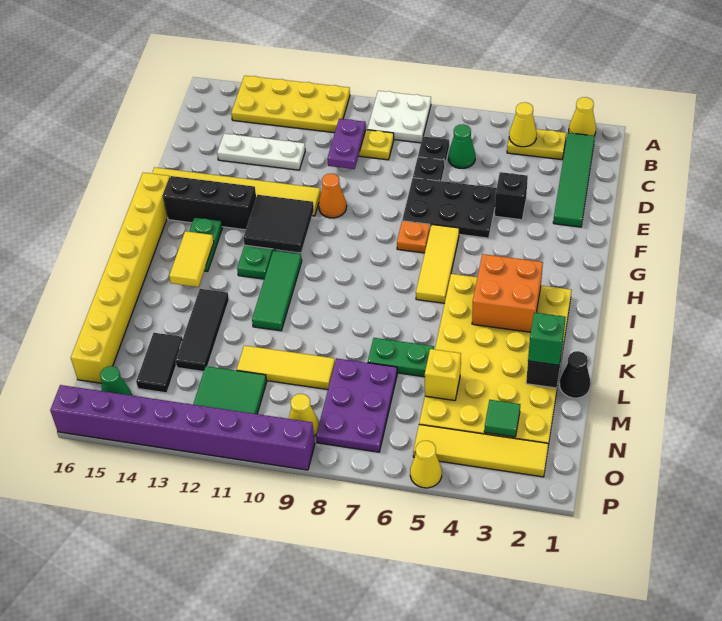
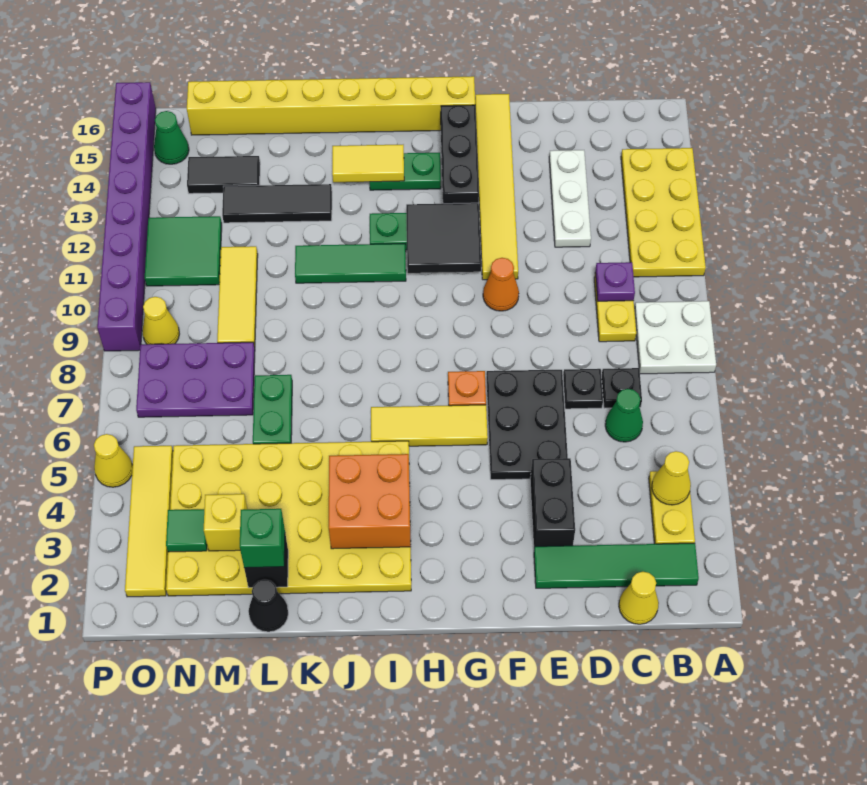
yellow 1x1 cone [569,97,596,136] -> yellow 1x1 cone moved to [619,572,659,624]
purple 1x2 plate [327,119,366,169] -> purple 1x1 plate [595,262,635,301]
black 1x1 brick [495,172,528,220] -> black 1x2 brick [530,458,575,547]
yellow 1x1 brick [425,349,461,401] -> yellow 1x1 brick moved to [204,494,247,551]

